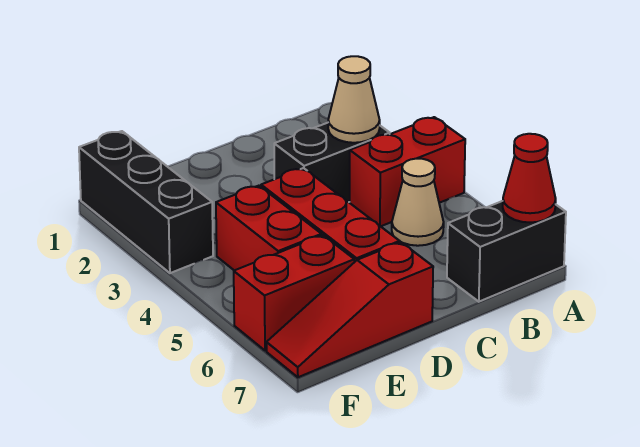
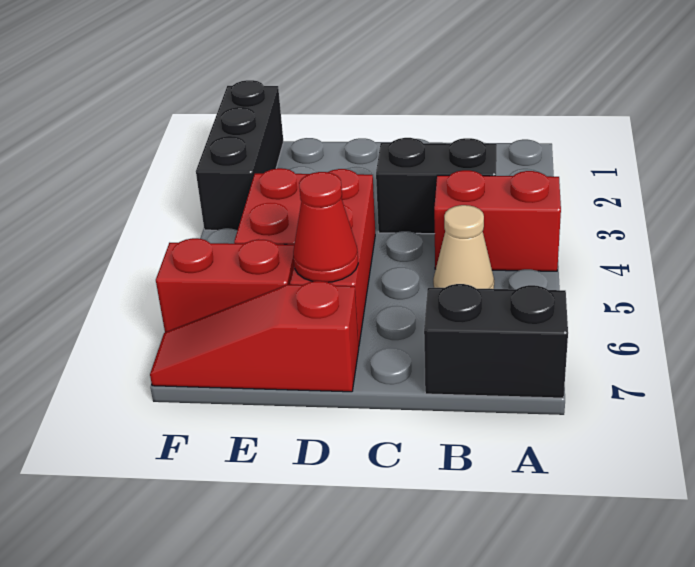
red 1x1 cone [503,134,556,223] -> red 1x1 cone moved to [293,172,358,282]
tan 1x1 cone [328,56,380,143] -> none

